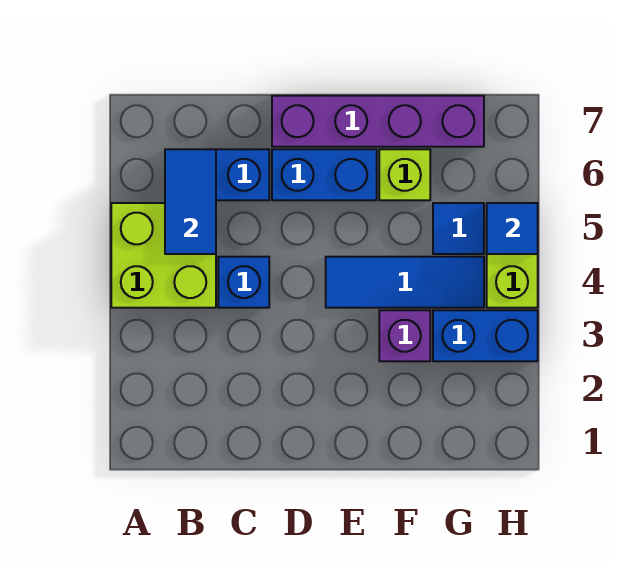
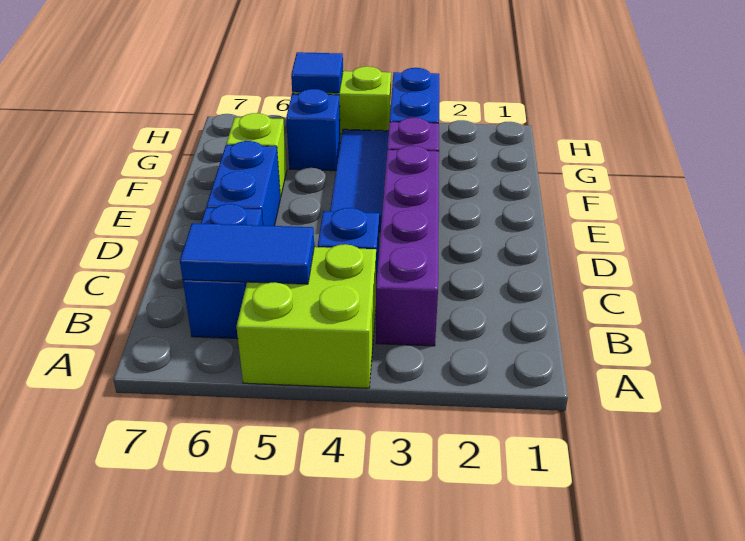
purple 1x4 brick [272,96,484,147] -> purple 1x4 brick moved to [376,146,439,346]
blue 1x1 tile [433,203,484,254] -> blue 1x1 brick [286,89,340,171]

